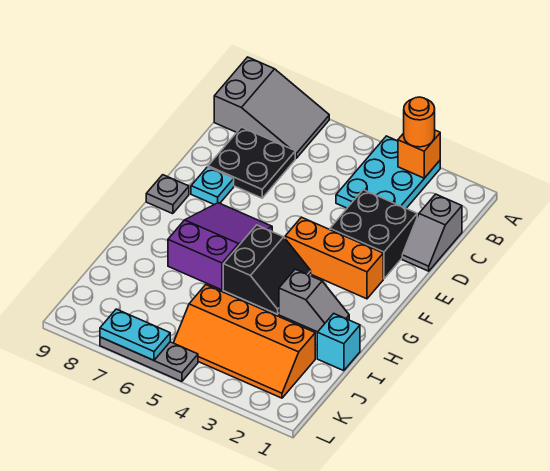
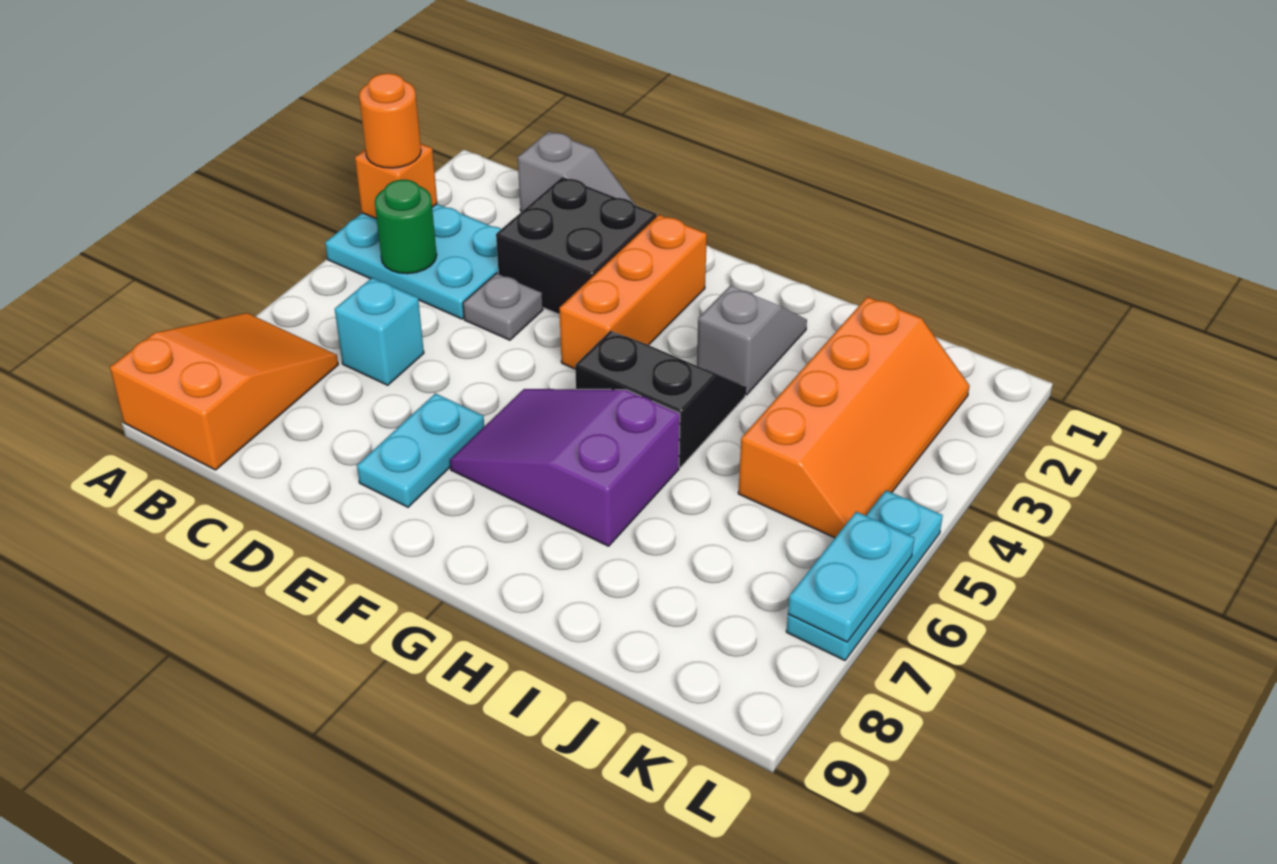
grey 2x3 slope [214,57,329,158] -> orange 2x3 slope [110,313,338,470]
none -> green 1x1 round brick [375,180,437,274]
black 2x2 plate [208,127,295,198] -> none
cyan 1x1 plate [191,167,234,205] -> cyan 1x2 plate [357,394,484,507]
grey 1x1 plate [146,175,189,214] -> grey 1x1 plate moved to [463,273,543,340]
cyan 1x1 brick [317,314,360,371] -> cyan 1x1 brick moved to [335,278,424,385]
grey 1x3 plate [100,337,198,382] -> cyan 1x3 plate [786,490,943,660]

